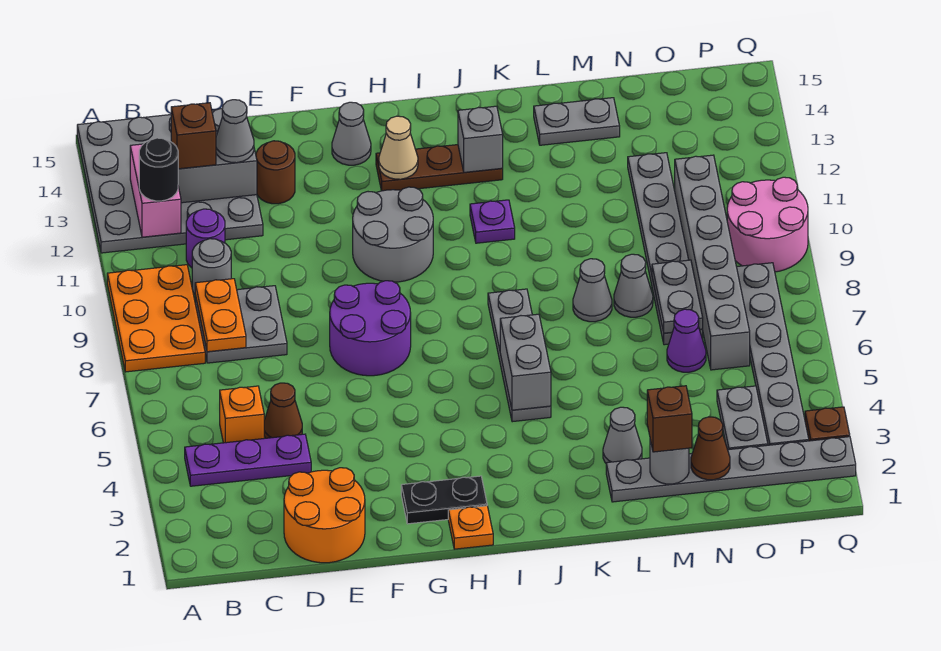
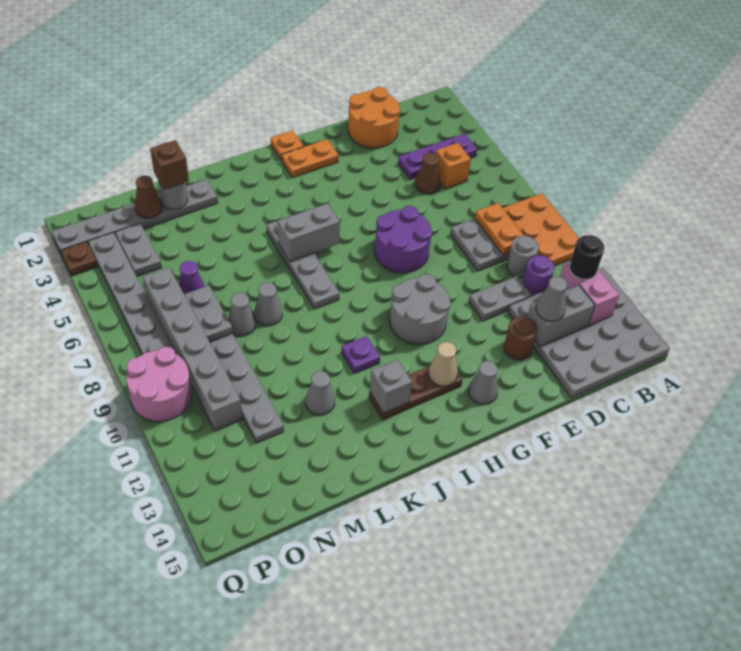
brown 1x1 brick [171,103,216,169] -> none
black 1x2 plate [401,476,487,524] -> orange 1x2 plate [282,139,339,178]
grey 1x2 brick [500,314,551,410] -> grey 1x2 brick turned to [277,203,340,261]
grey 1x1 cone [603,407,642,463] -> grey 1x1 cone moved to [306,371,335,415]
grey 1x2 plate [534,98,620,145] -> grey 1x2 plate moved to [469,276,532,321]

